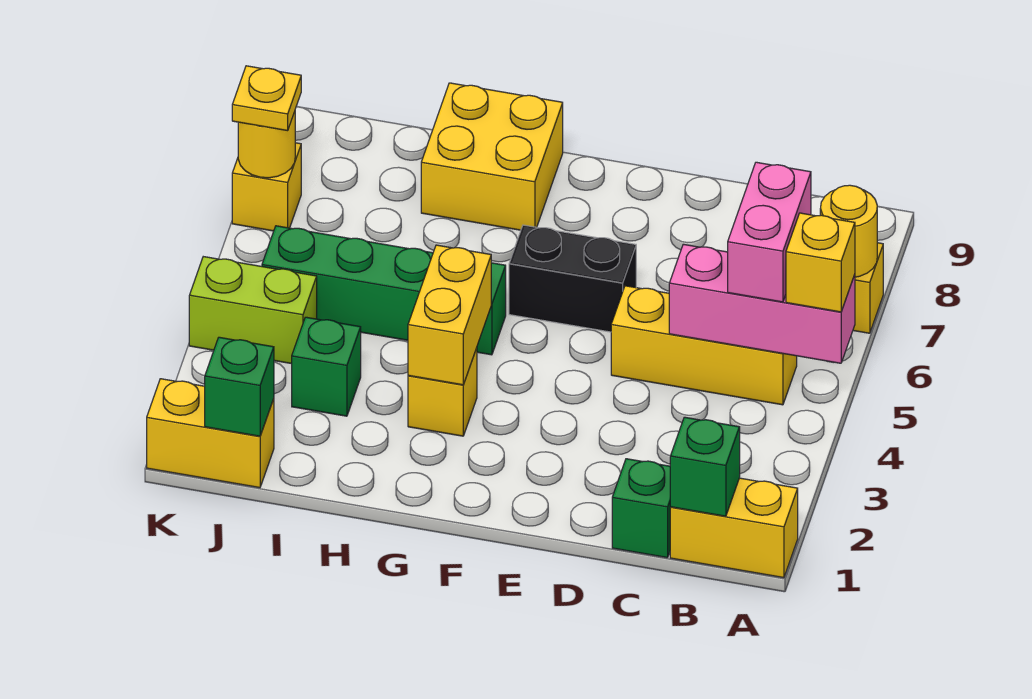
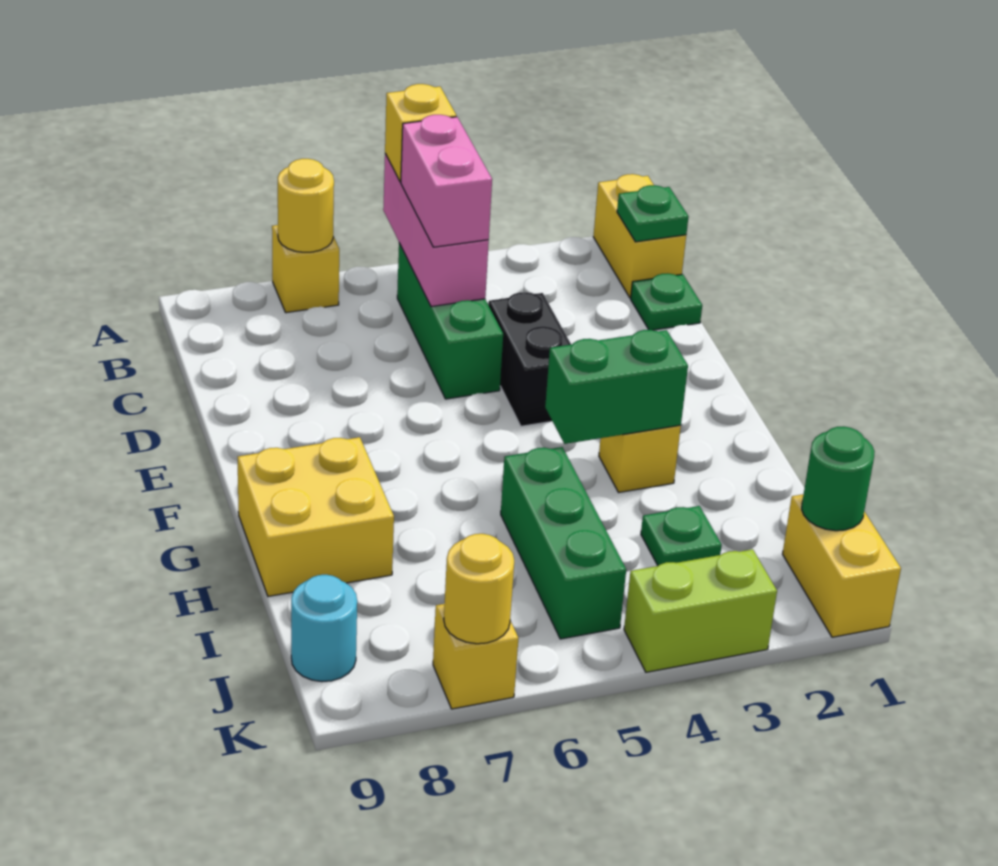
green 1x1 brick [670,417,740,516] -> green 1x1 plate [617,185,689,242]
yellow 1x3 brick [611,286,797,405] -> green 1x3 brick [397,243,503,399]
pink 1x2 brick [728,162,811,302] -> pink 1x2 brick turned to [401,115,492,247]
green 1x1 brick [612,459,670,558] -> green 1x1 plate [631,273,702,330]
black 1x2 brick [509,225,636,332] -> black 1x2 brick moved to [489,292,571,426]
yellow 1x2 brick [408,245,491,385] -> green 1x2 brick [545,330,688,444]
green 1x4 brick [262,226,506,355] -> green 1x3 brick [501,447,626,639]
green 1x1 brick [292,317,361,416] -> green 1x1 plate [641,506,722,566]
green 1x1 brick [205,337,274,436] -> green 1x1 round brick [802,427,875,531]
lime 1x2 brick [189,257,317,364] -> lime 1x2 brick turned to [624,549,777,672]
none -> cyan 1x1 round brick [291,575,357,682]
yellow 1x1 plate [232,66,301,131] -> none

